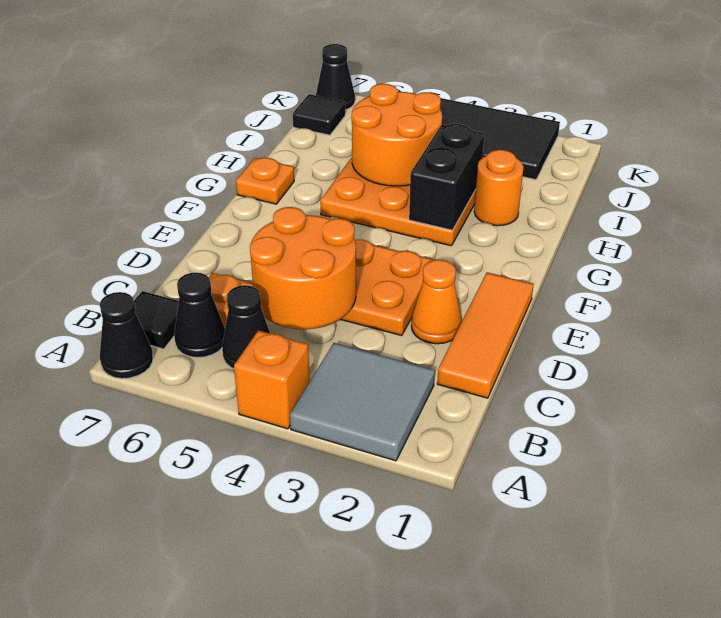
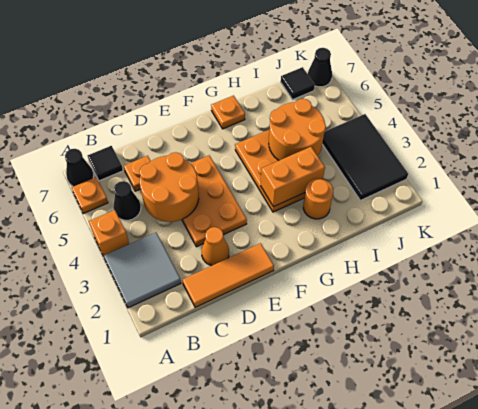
none -> orange 1x1 plate [72,177,108,214]
black 1x1 cone [174,272,225,358] -> none
black 1x2 brick [409,124,485,230] -> orange 1x2 brick [261,147,325,207]

